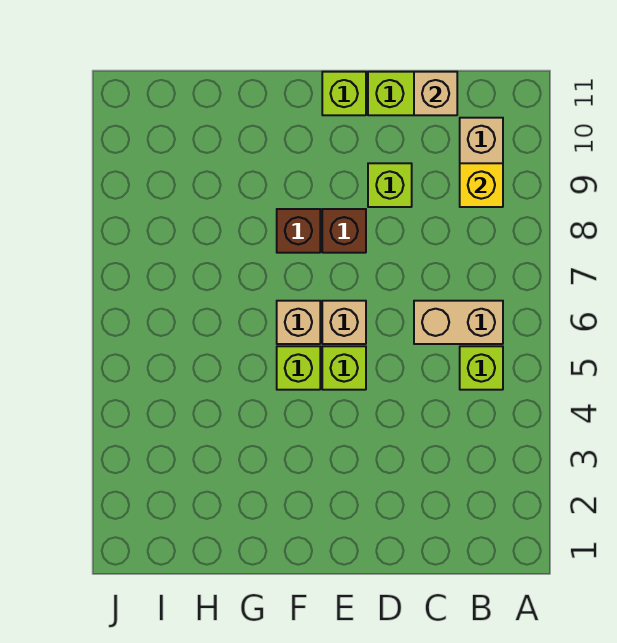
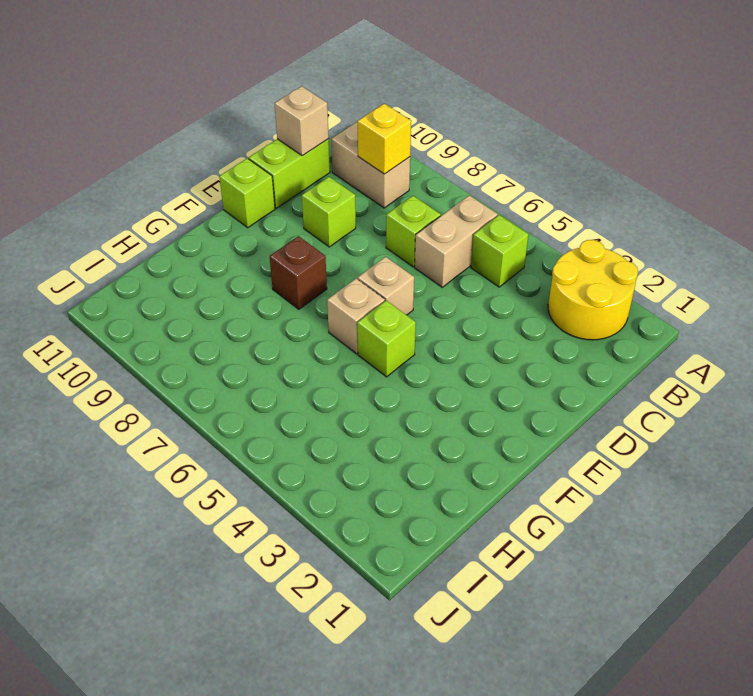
none -> yellow 2x2 round brick [548,240,638,340]
lime 1x1 brick [322,346,366,390] -> lime 1x1 brick moved to [386,196,441,267]
brown 1x1 brick [322,209,366,253] -> none

